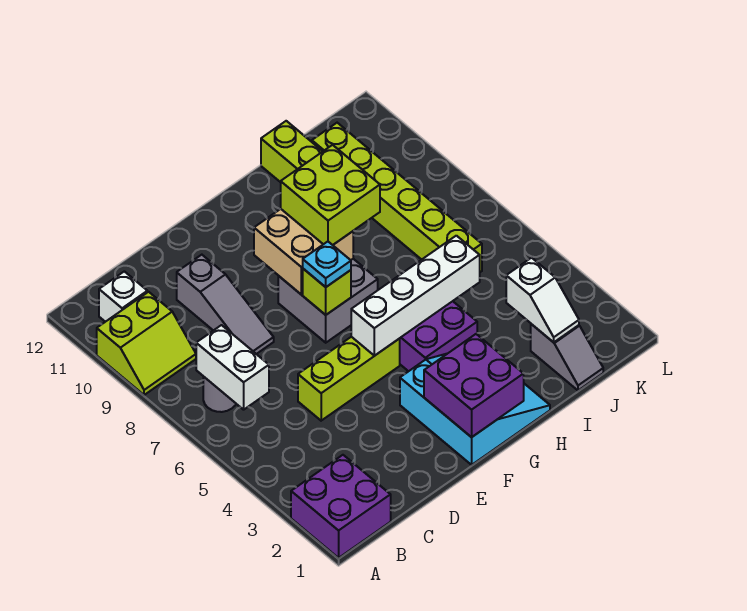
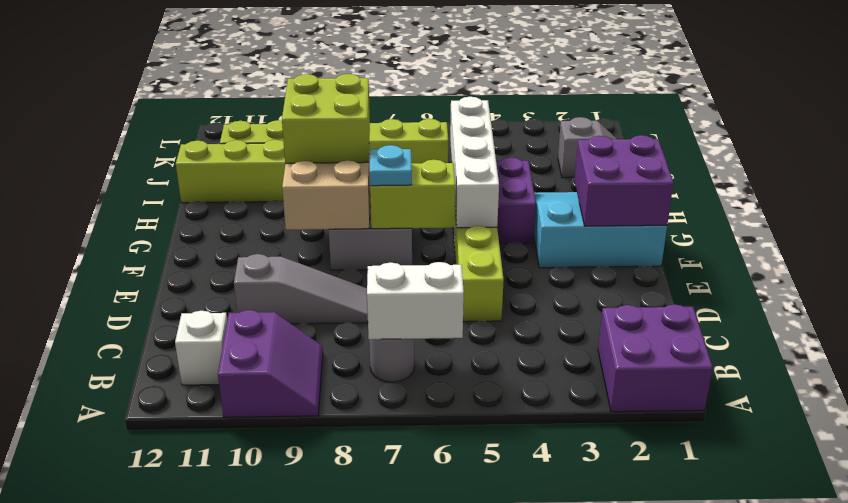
lime 2x2 slope [97,292,196,395] -> purple 2x2 slope [218,310,323,417]
lime 1x1 brick [303,269,351,315] -> lime 1x2 brick [370,160,455,229]
white 1x2 slope [506,258,579,342] -> none

